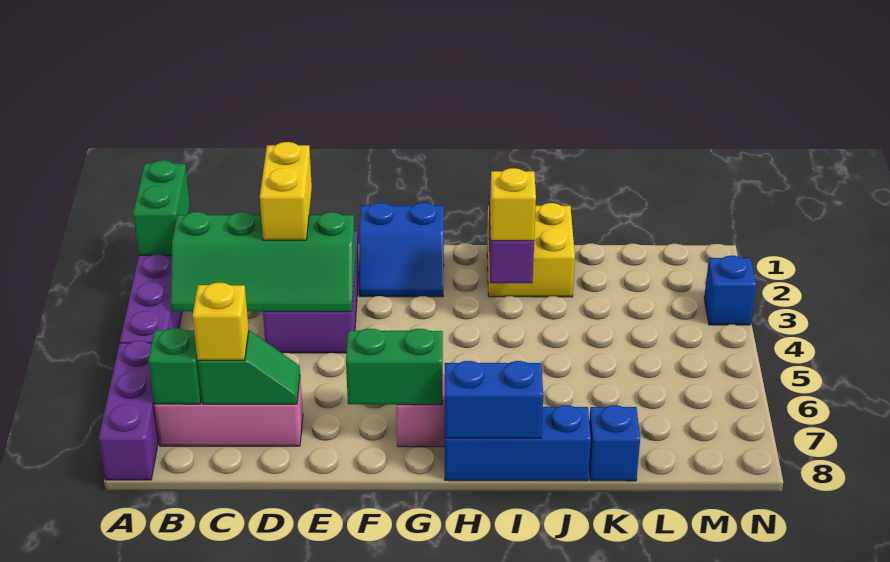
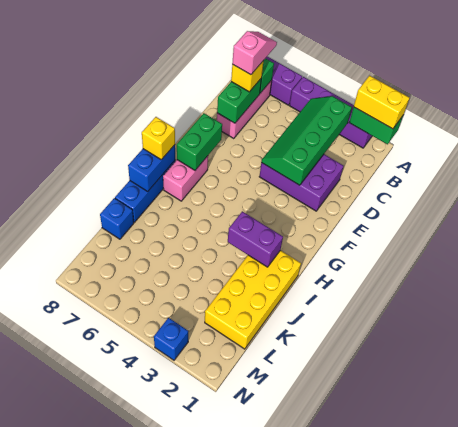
none -> pink 1x2 slope [232,31,277,75]
green 1x2 slope [198,331,300,404] -> green 1x2 brick [217,79,261,123]
yellow 1x2 brick [260,142,312,240] -> yellow 1x2 brick moved to [354,76,409,129]
blue 2x2 slope [359,203,444,297] -> none
yellow 2x2 brick [487,203,575,297] -> yellow 2x4 brick [205,250,301,349]
yellow 1x1 brick [490,168,536,241] -> yellow 1x1 brick moved to [142,117,175,160]

